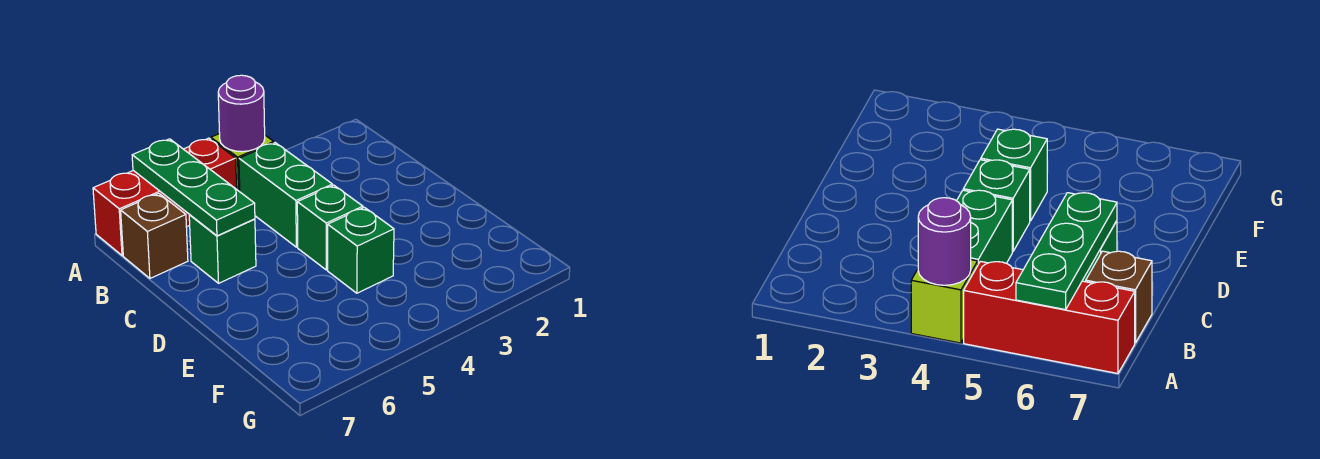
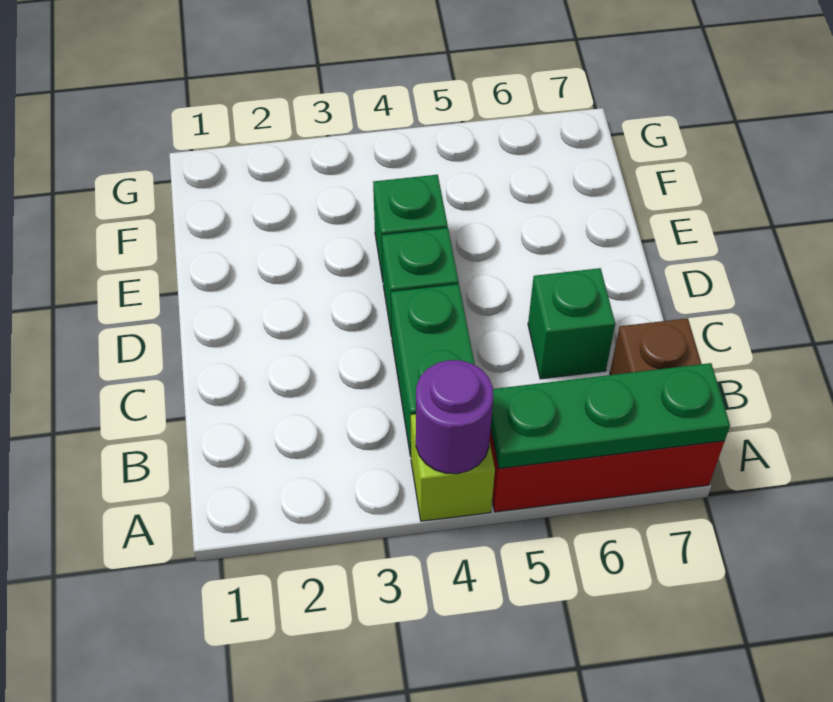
green 1x3 plate [132,139,255,236] -> green 1x3 plate turned to [491,363,730,469]

